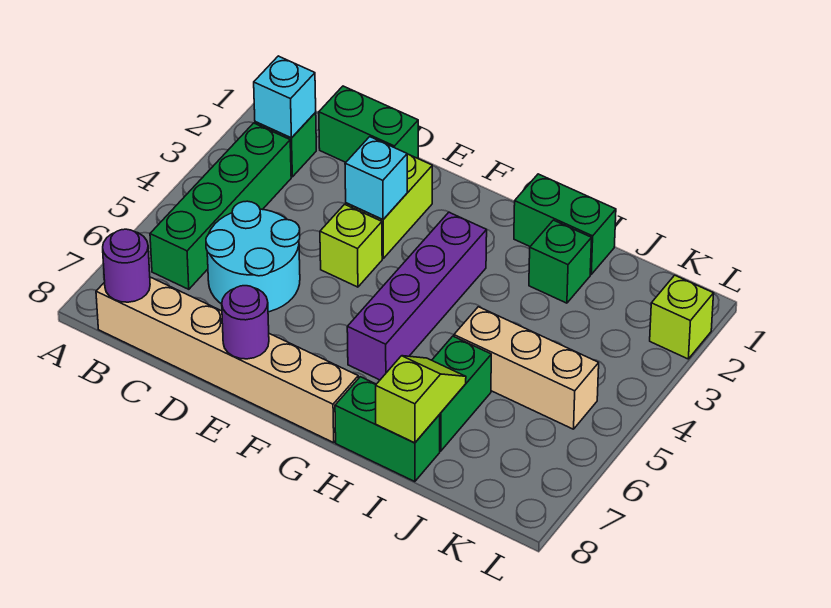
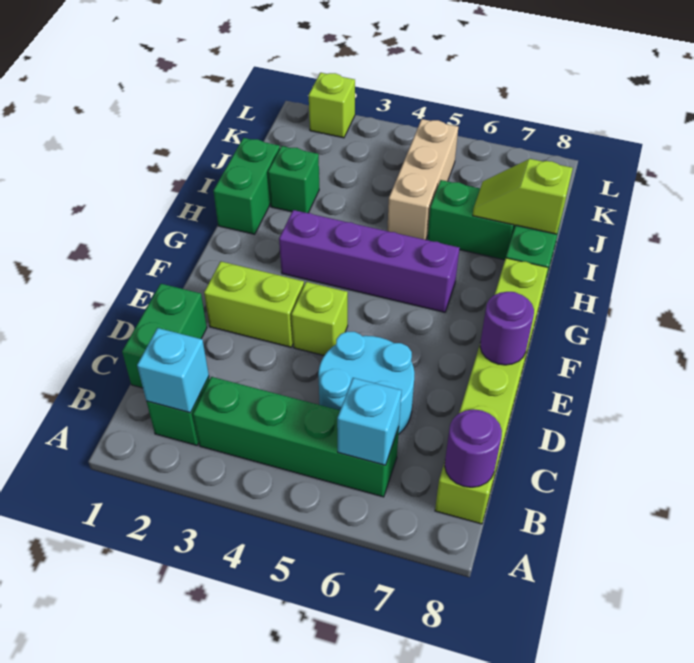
tan 1x6 brick [96,277,358,443] -> lime 1x6 brick [435,258,548,524]
cyan 1x1 brick [345,137,407,220] -> cyan 1x1 brick moved to [337,378,402,465]

